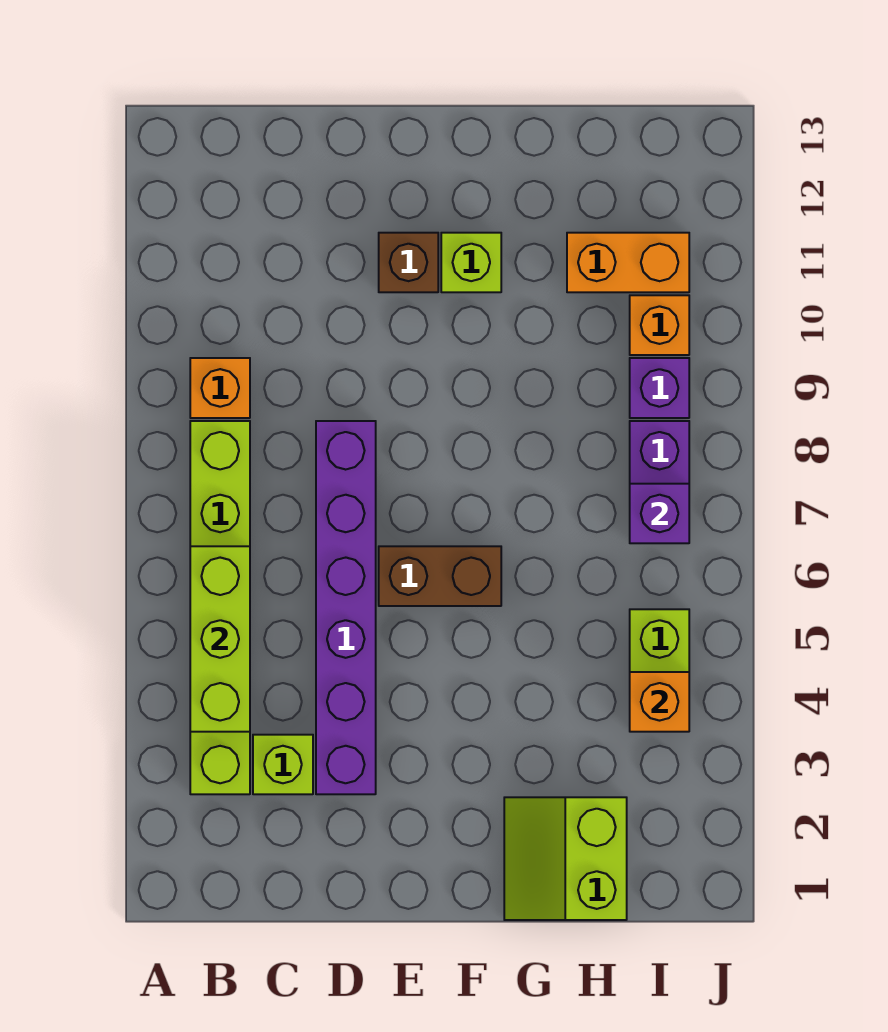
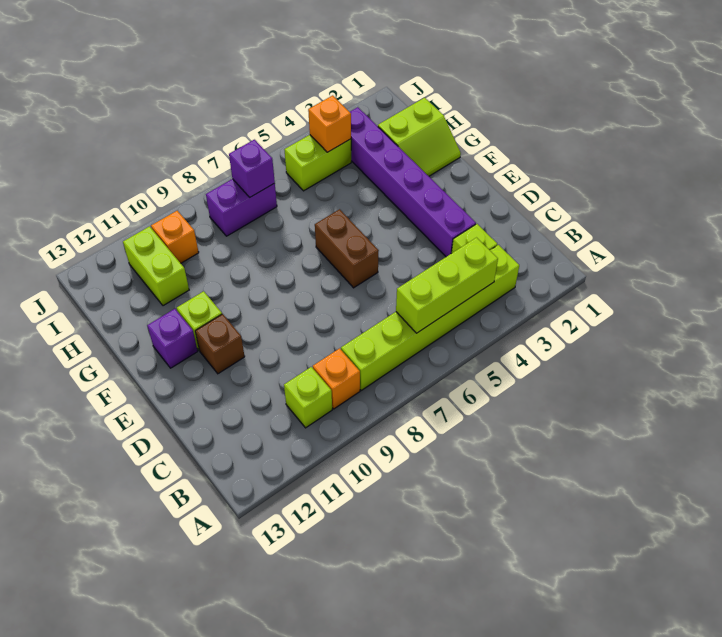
none -> lime 1x1 brick [284,367,332,428]
purple 1x6 brick [316,421,376,794] -> purple 1x6 brick turned to [350,107,476,257]
orange 1x2 brick [567,233,689,292] -> lime 1x2 brick [123,226,189,306]
purple 1x1 brick [630,358,689,418] -> purple 1x1 brick moved to [147,309,198,368]

